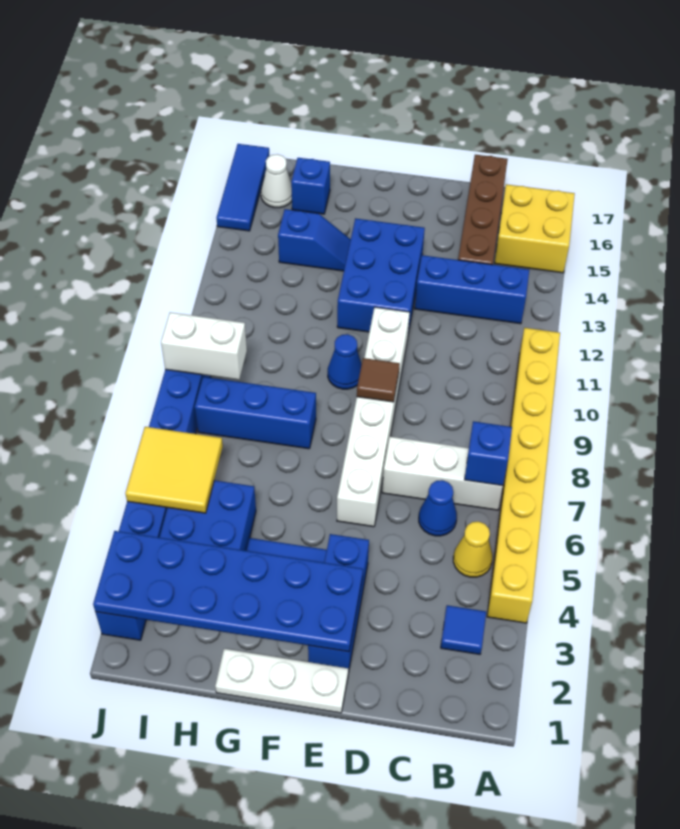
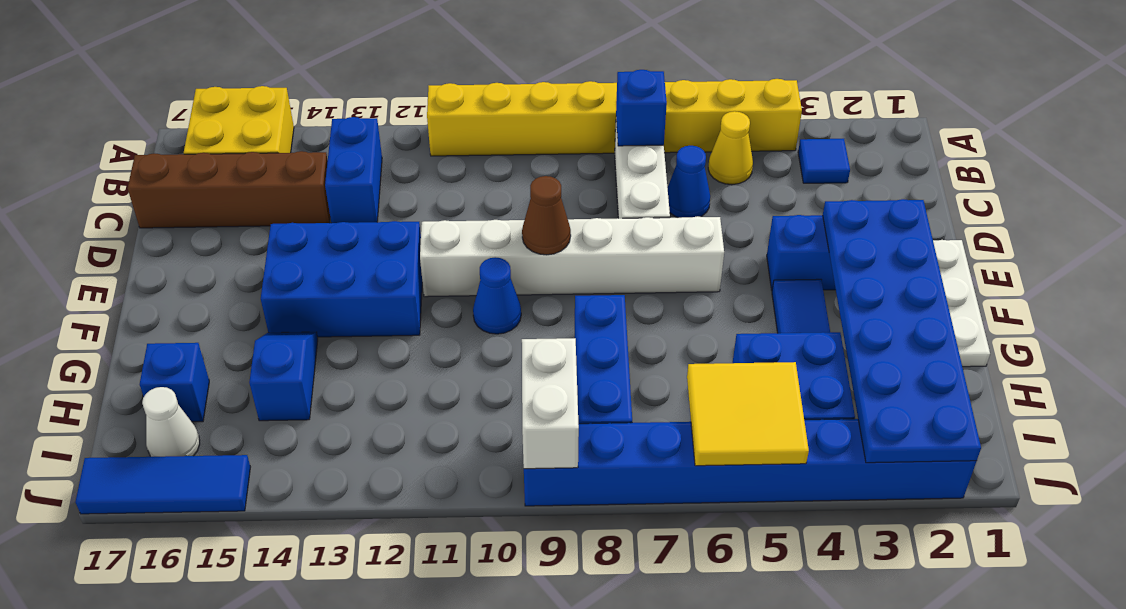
blue 1x3 brick [415,255,529,324] -> blue 1x2 brick [325,117,382,223]
brown 1x1 tile [357,358,400,402] -> brown 1x1 cone [522,176,571,255]

